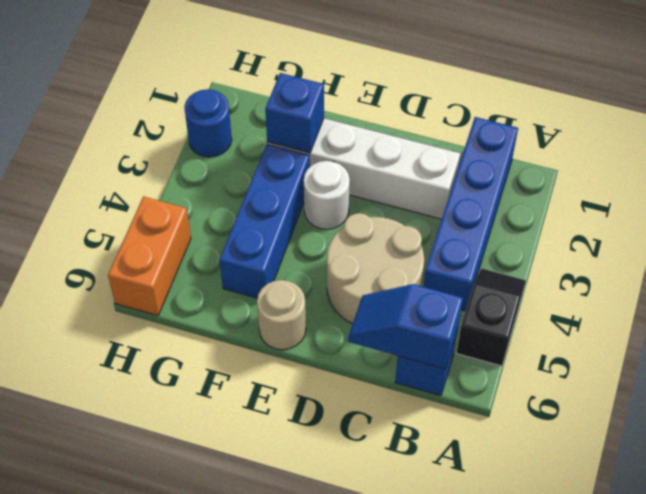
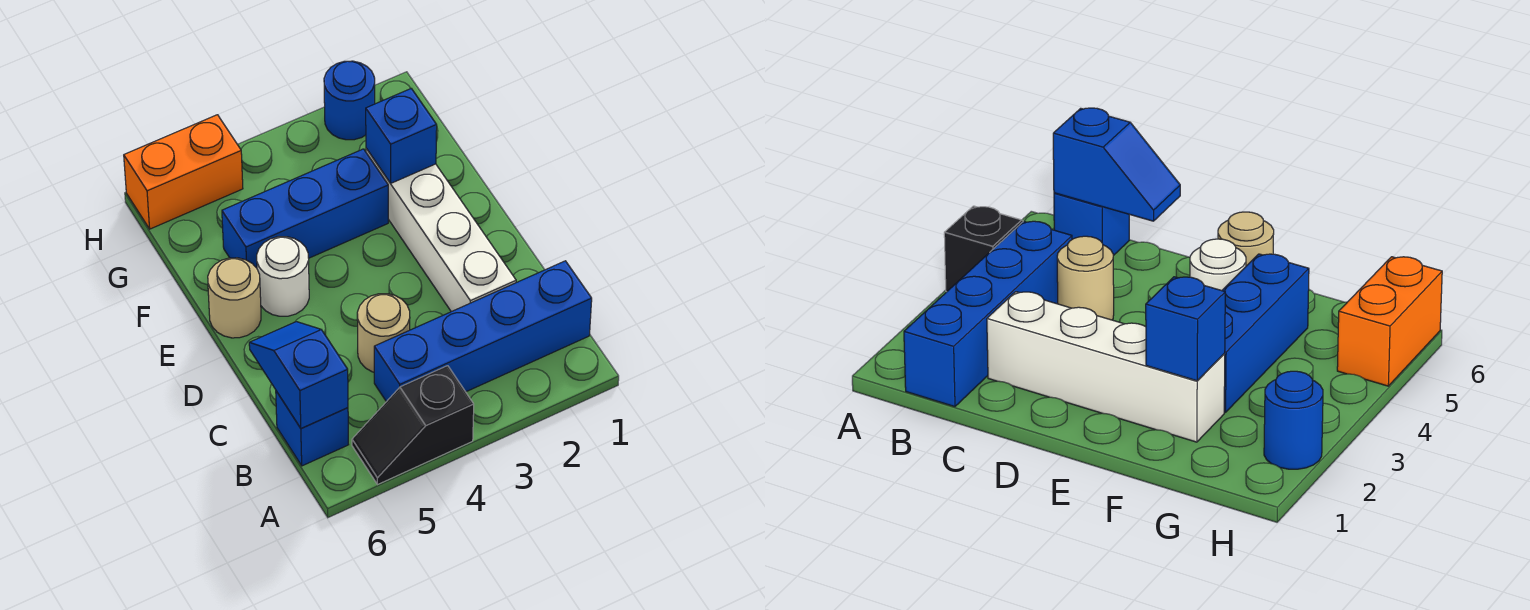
black 1x2 slope [457,268,526,366] -> black 1x2 slope turned to [352,366,474,485]
tan 2x2 round brick [327,213,424,324] -> tan 1x1 round brick [357,294,410,372]
white 1x1 round brick [304,161,350,229] -> white 1x1 round brick moved to [257,237,309,316]

